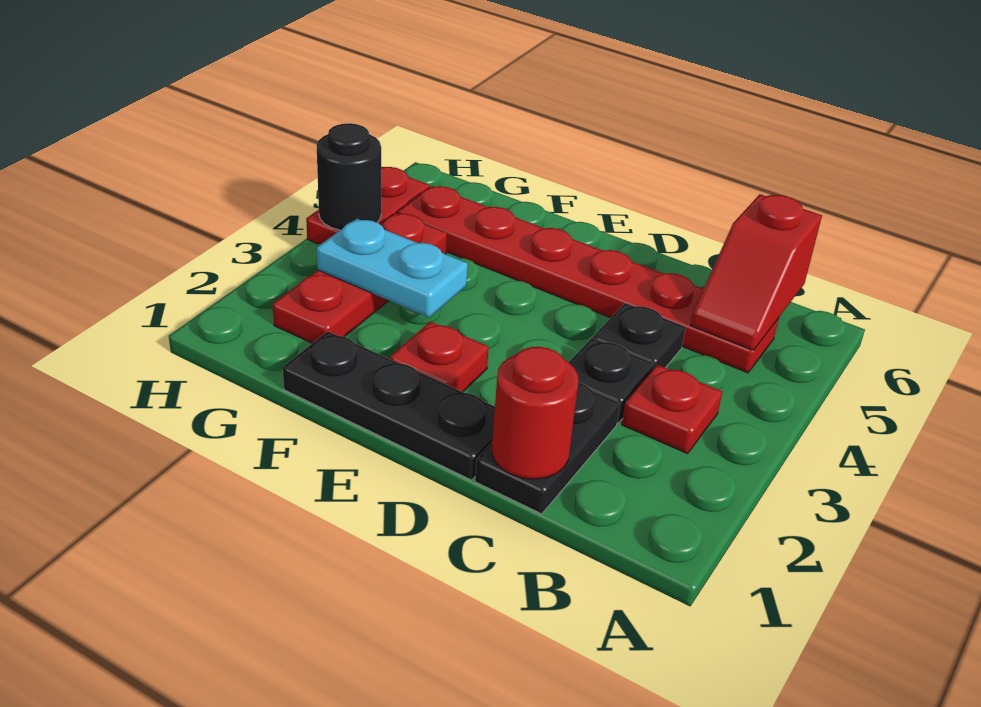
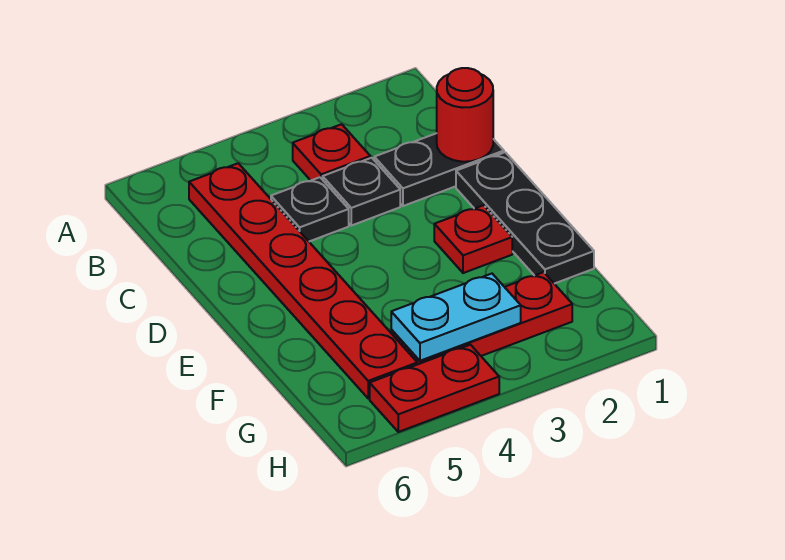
red 1x2 slope [691,194,822,350] -> none
cyan 1x2 plate [317,219,468,317] -> cyan 1x2 plate turned to [391,274,521,361]
black 1x1 round brick [317,123,381,230] -> none

